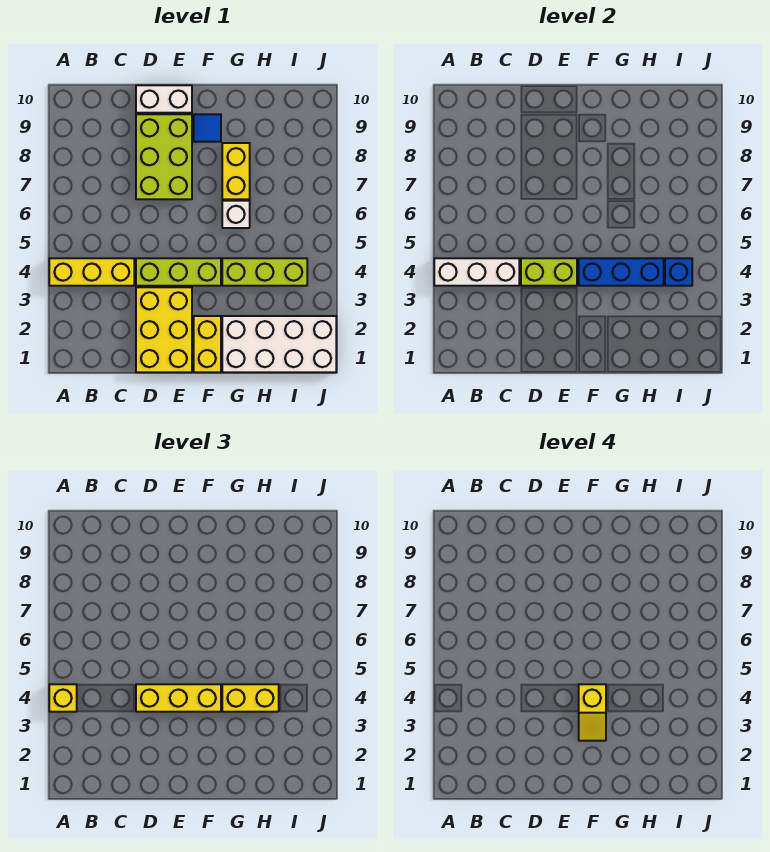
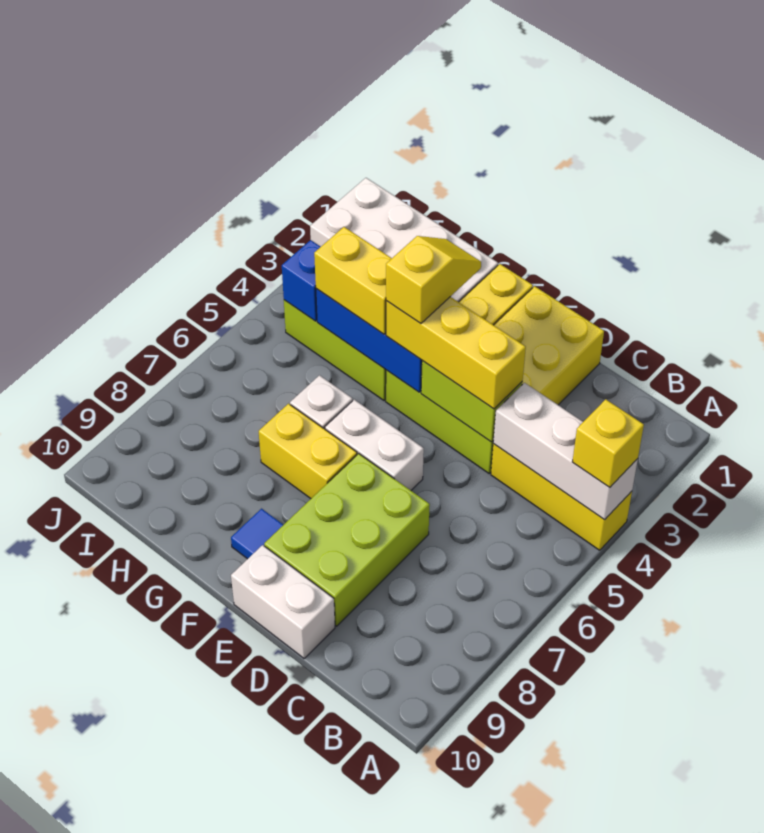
none -> white 1x2 brick [325,400,424,490]
yellow 1x2 brick [222,143,250,199] -> yellow 1x2 brick turned to [259,404,357,498]

